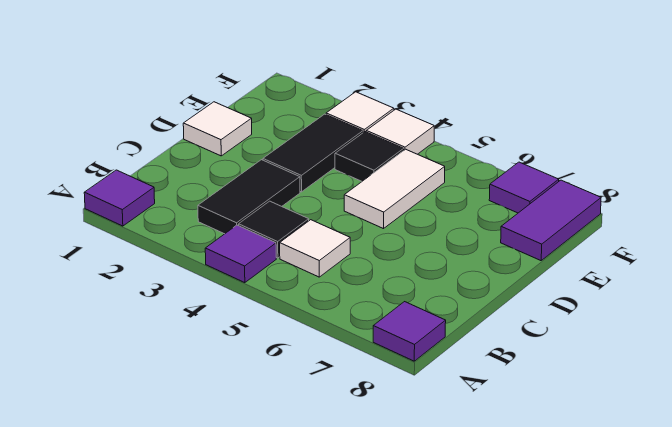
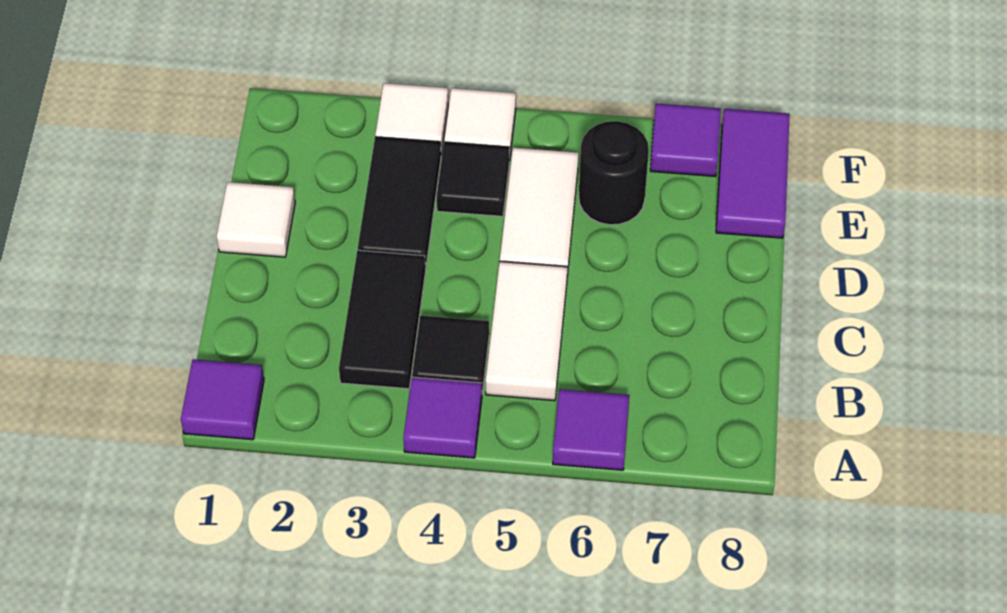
purple 1x1 tile [373,302,446,361] -> purple 1x1 tile moved to [553,389,629,470]
white 1x1 tile [280,220,350,277] -> white 1x2 tile [486,262,567,401]
none -> black 1x1 round brick [579,121,649,225]

